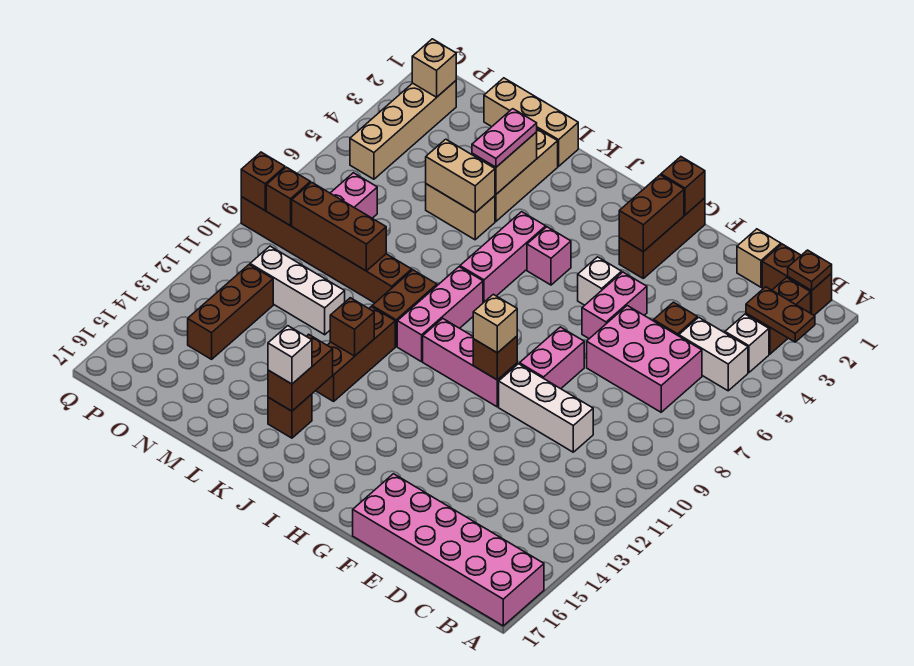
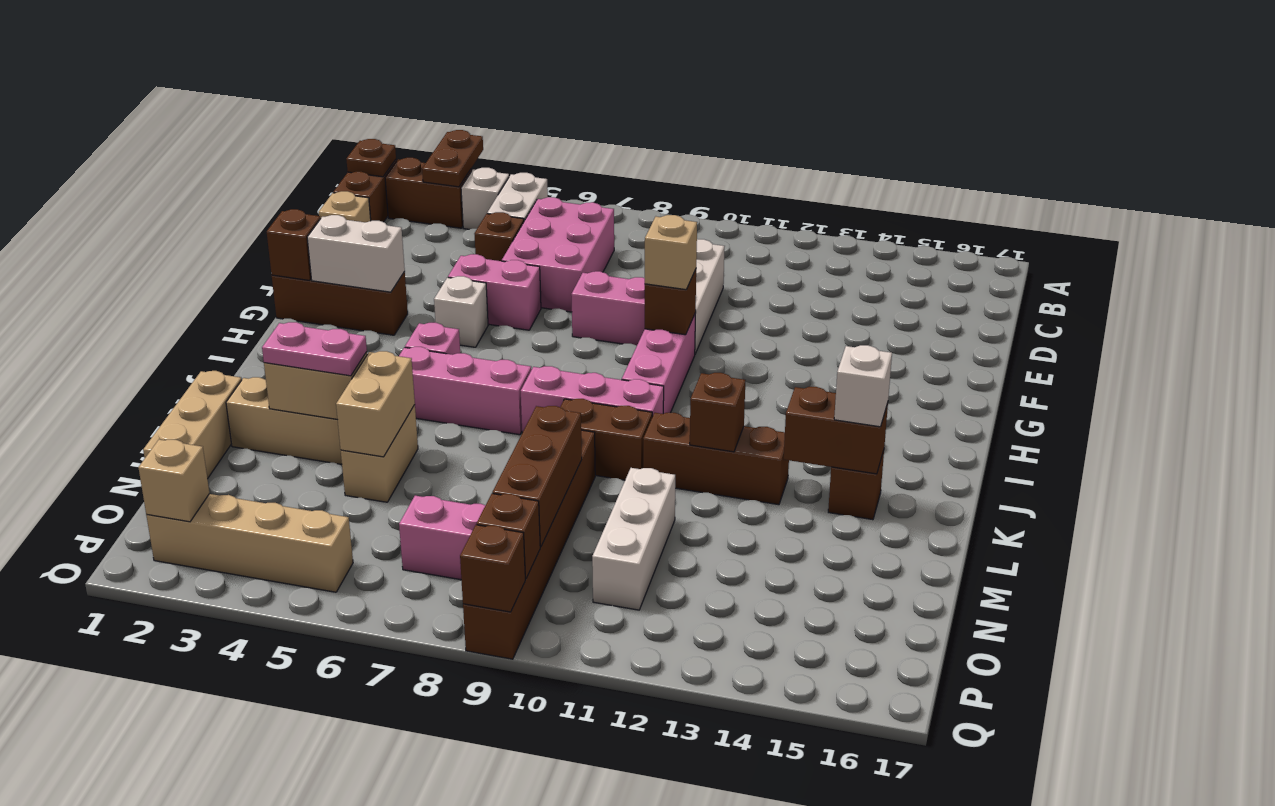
pink 2x6 brick [353,474,544,626] -> none
brown 1x2 brick [619,175,684,252] -> white 1x2 brick [307,215,405,292]
brown 1x3 brick [188,265,273,359] -> none

